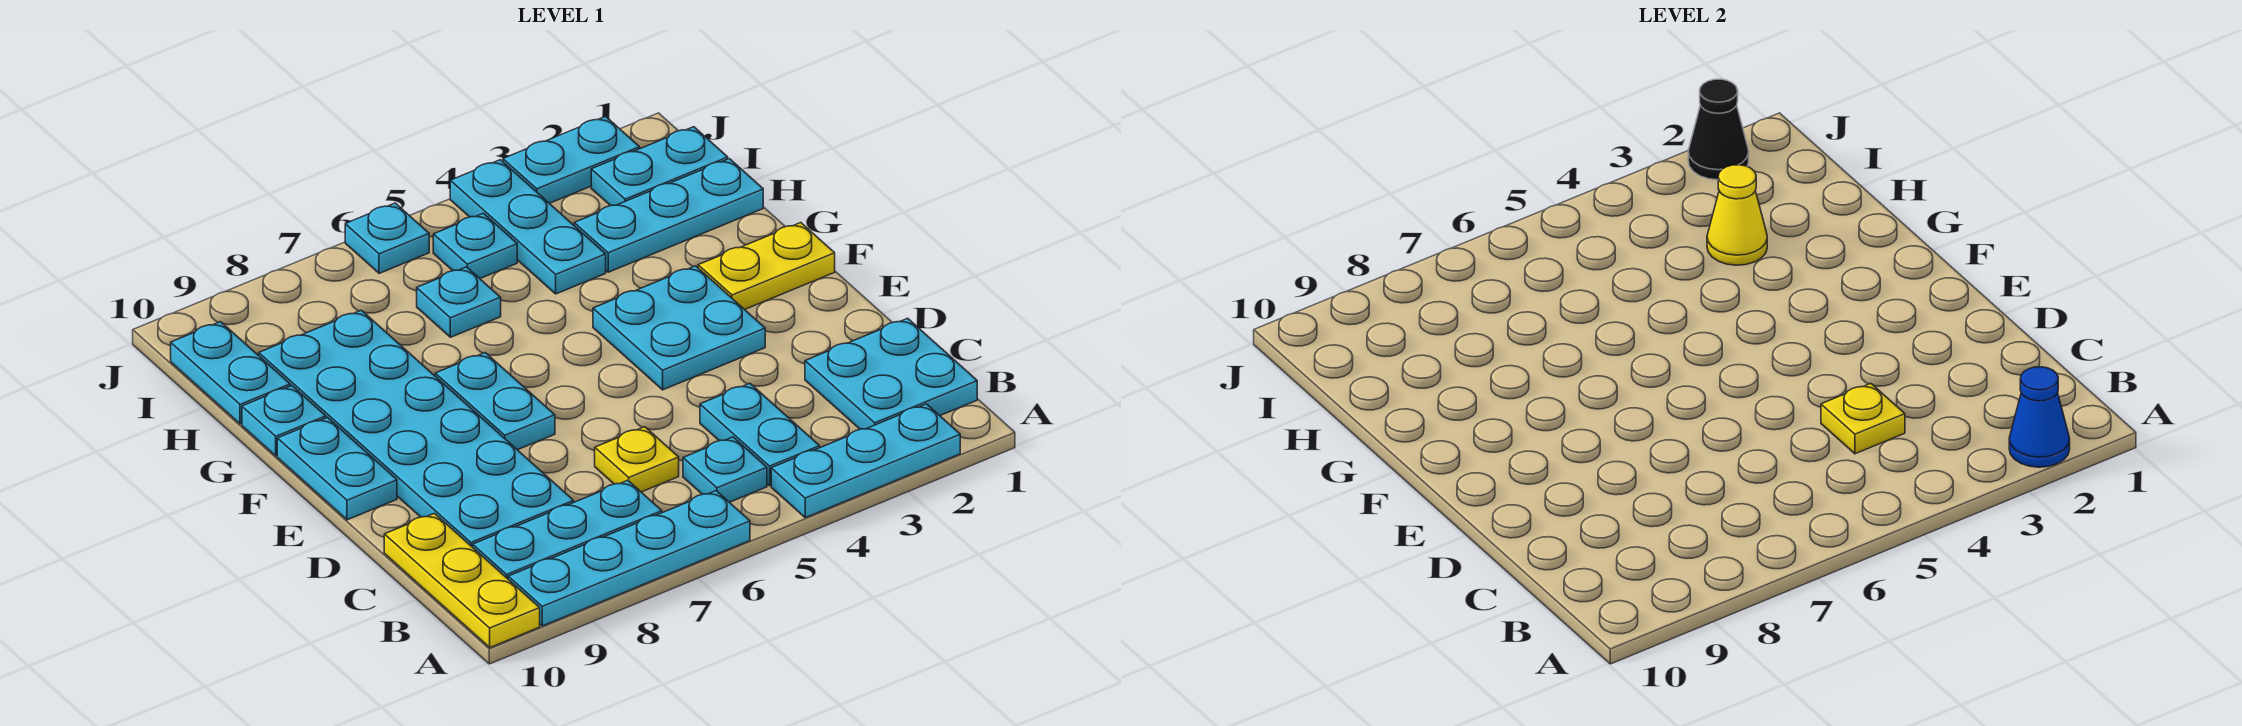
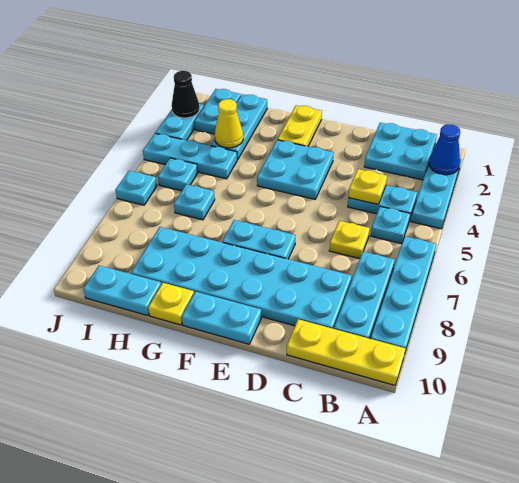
cyan 1x1 plate [242,386,326,456] -> yellow 1x1 plate [148,283,194,325]

